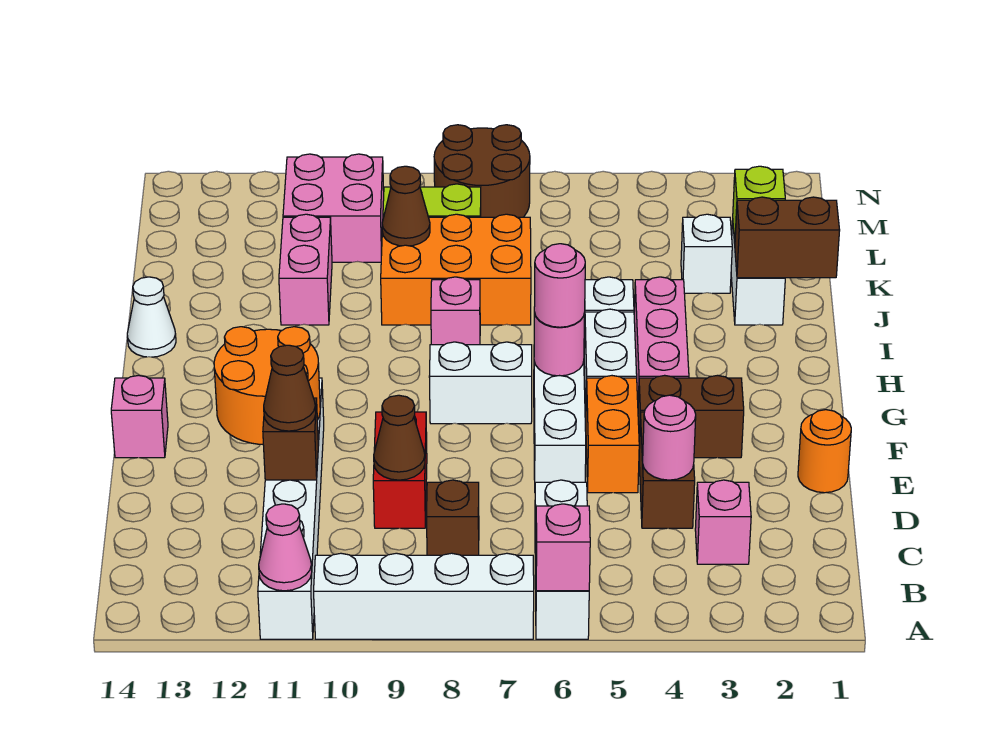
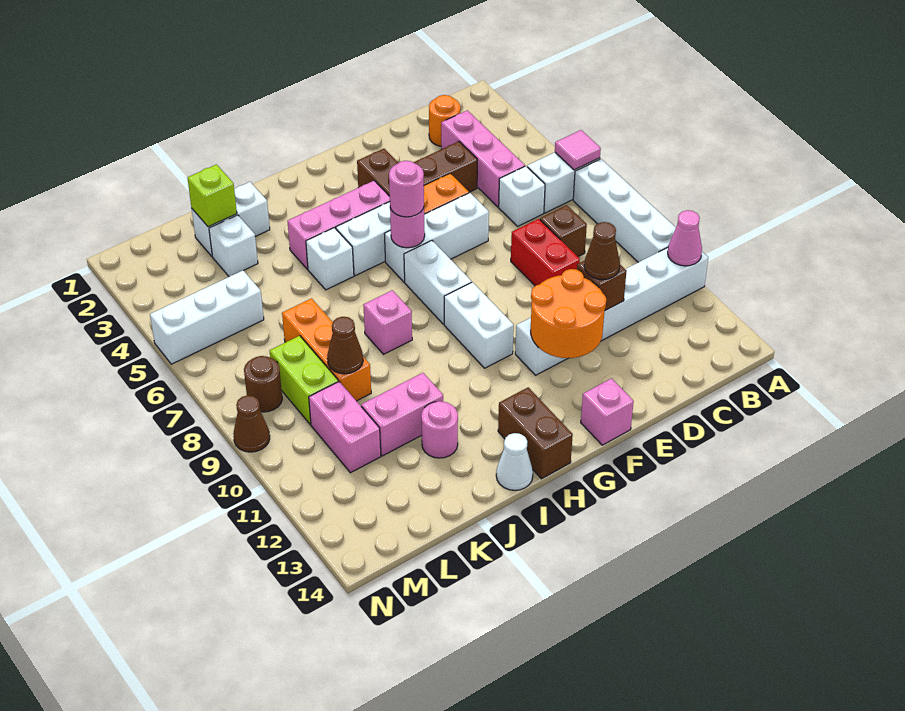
pink 1x1 brick [536,504,590,591] -> pink 1x1 tile [555,130,601,170]
pink 1x1 brick [695,480,751,564] -> pink 1x3 brick [441,110,525,207]
pink 1x1 round brick [643,395,696,480] -> pink 1x1 round brick moved to [421,401,458,458]
red 1x2 brick [373,412,427,528] -> red 1x2 brick turned to [511,219,580,286]
brown 1x1 cone [374,395,425,480] -> brown 1x1 cone moved to [233,395,270,452]
orange 1x1 round brick [798,410,851,493] -> orange 1x1 round brick moved to [429,95,460,146]
none -> white 1x2 brick [444,282,514,368]
brown 1x2 brick [735,197,840,278] -> brown 1x2 brick moved to [498,387,573,479]
orange 2x3 brick [381,214,531,325] -> orange 1x3 brick [282,298,371,401]
none -> white 1x3 brick [150,271,264,364]
pink 2x2 brick [283,154,384,262] -> pink 1x2 brick [309,382,381,473]
brown 2x2 round brick [434,125,530,217] -> brown 1x1 round brick [244,356,282,412]

